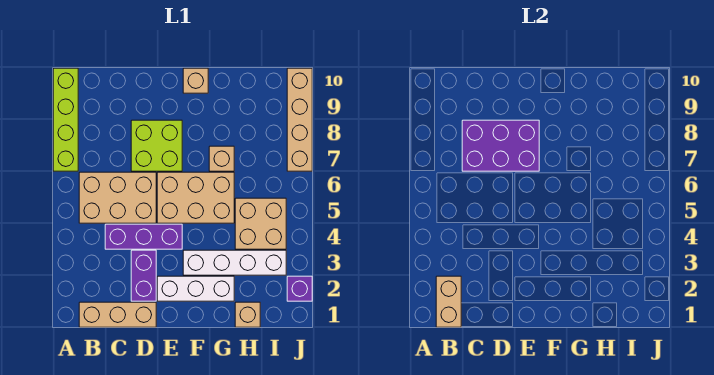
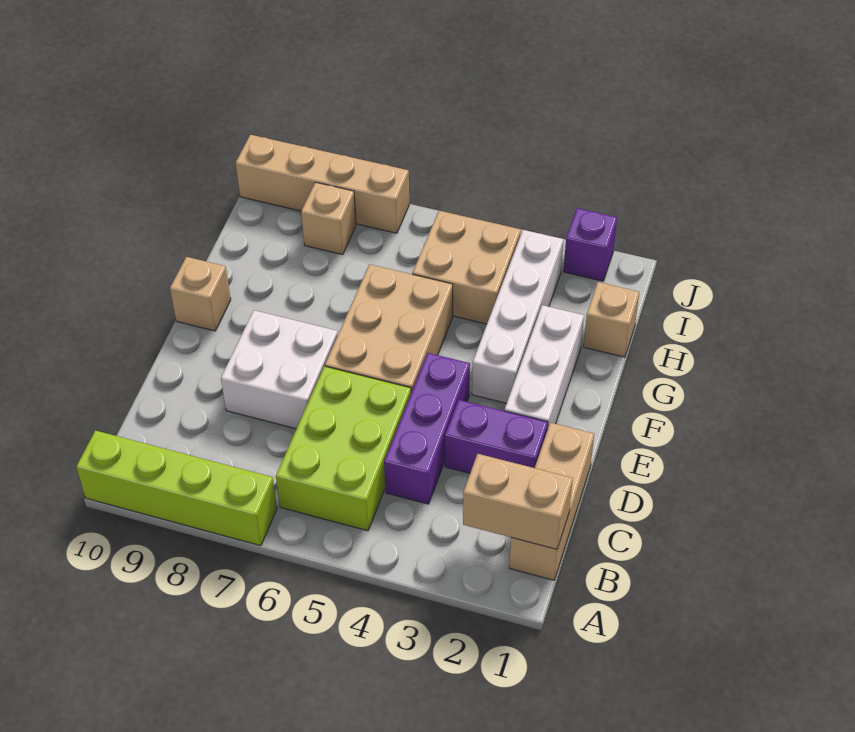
tan 2x3 brick [79,172,156,223] -> lime 2x3 brick [276,366,411,531]
purple 2x3 brick [462,120,539,171] -> none
lime 2x2 brick [131,120,182,171] -> white 2x2 brick [221,310,338,429]
tan 1x1 brick [209,146,234,171] -> tan 1x1 brick moved to [301,182,356,255]

